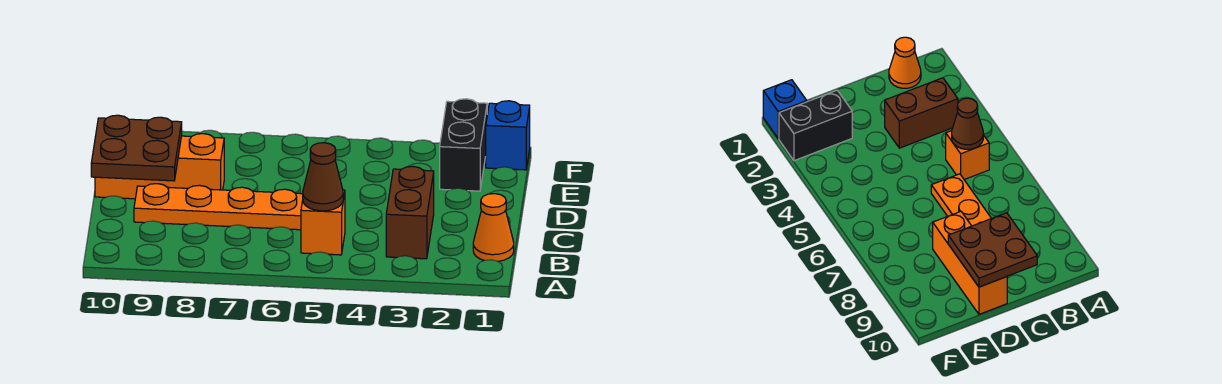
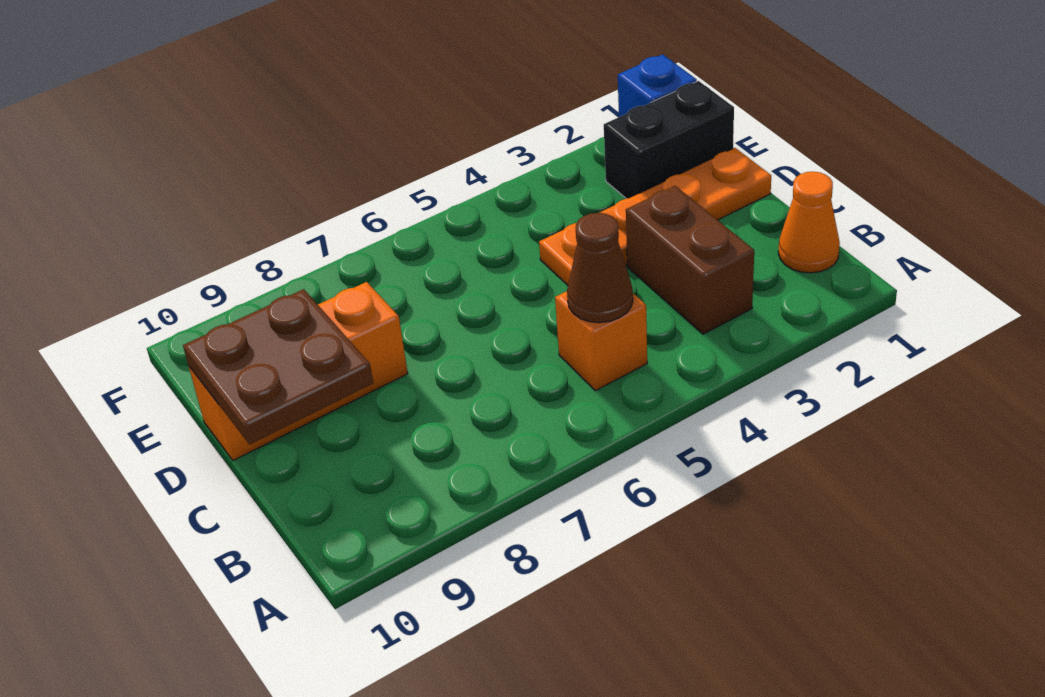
orange 1x4 plate [134,184,303,230] -> orange 1x4 plate moved to [539,148,771,285]
black 1x2 brick [440,99,487,191] -> black 1x2 brick turned to [604,81,734,199]

